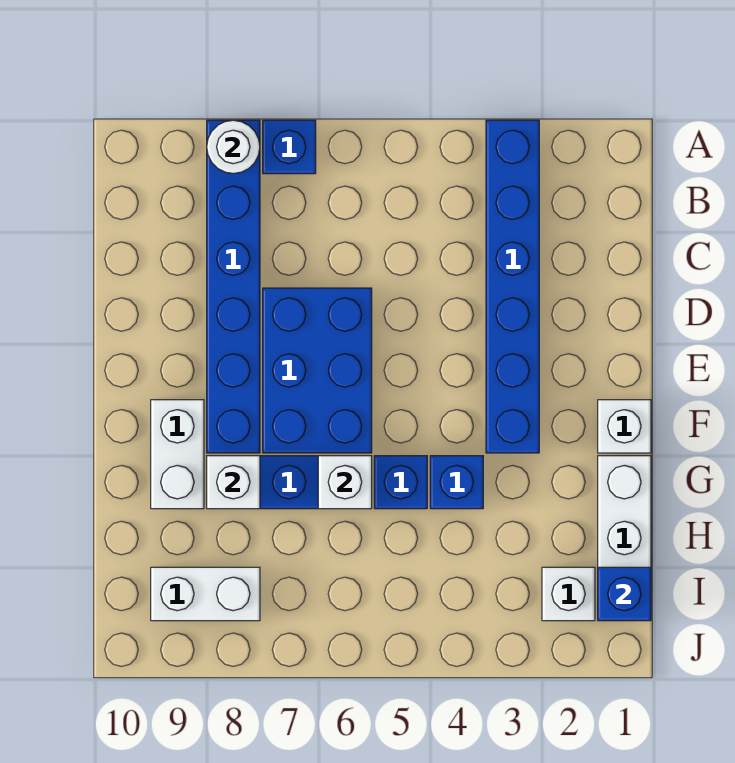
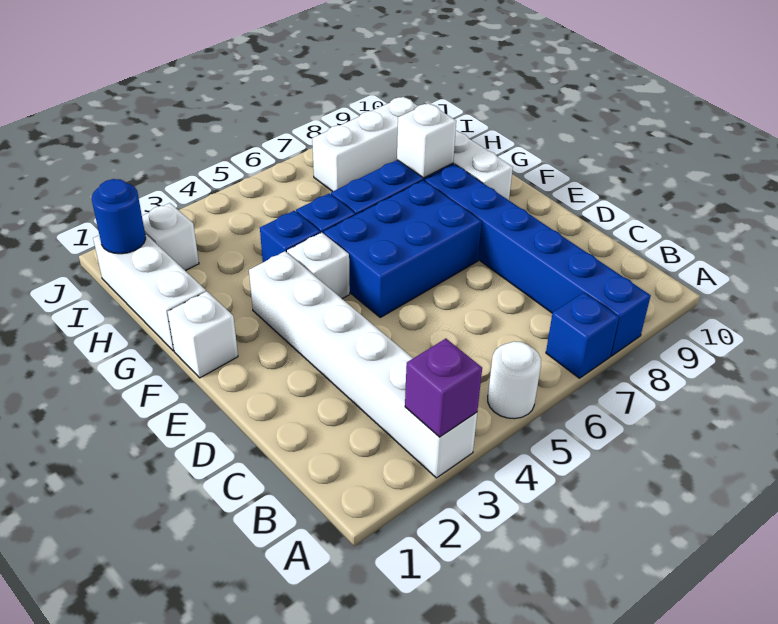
blue 1x6 brick [486,120,539,453] -> white 1x6 brick [249,251,477,478]
none -> purple 1x1 brick [405,339,482,437]
white 1x1 round brick [207,120,260,173] -> white 1x1 round brick moved to [488,341,541,419]
blue 2x3 brick [263,288,372,453] -> blue 2x3 brick turned to [324,180,482,317]
white 1x1 brick [318,456,372,509] -> white 1x1 brick moved to [287,232,350,299]
blue 1x1 brick [598,567,651,621] -> blue 1x1 round brick [92,179,146,254]
white 1x2 brick [151,567,260,621] -> white 1x3 brick [312,97,418,192]

